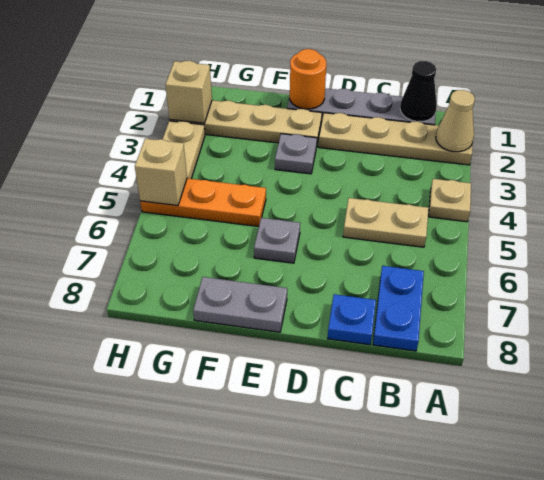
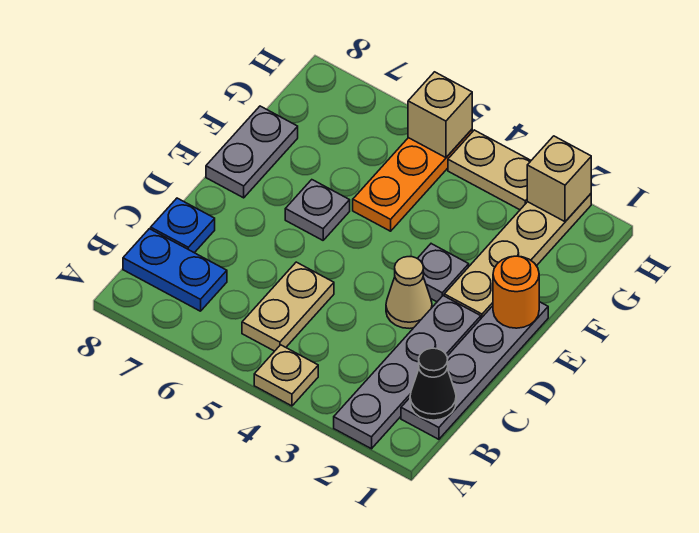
tan 1x4 plate [319,113,473,165] -> grey 1x4 plate [334,296,481,449]
tan 1x1 cone [436,90,475,152] -> tan 1x1 cone moved to [386,257,432,329]

